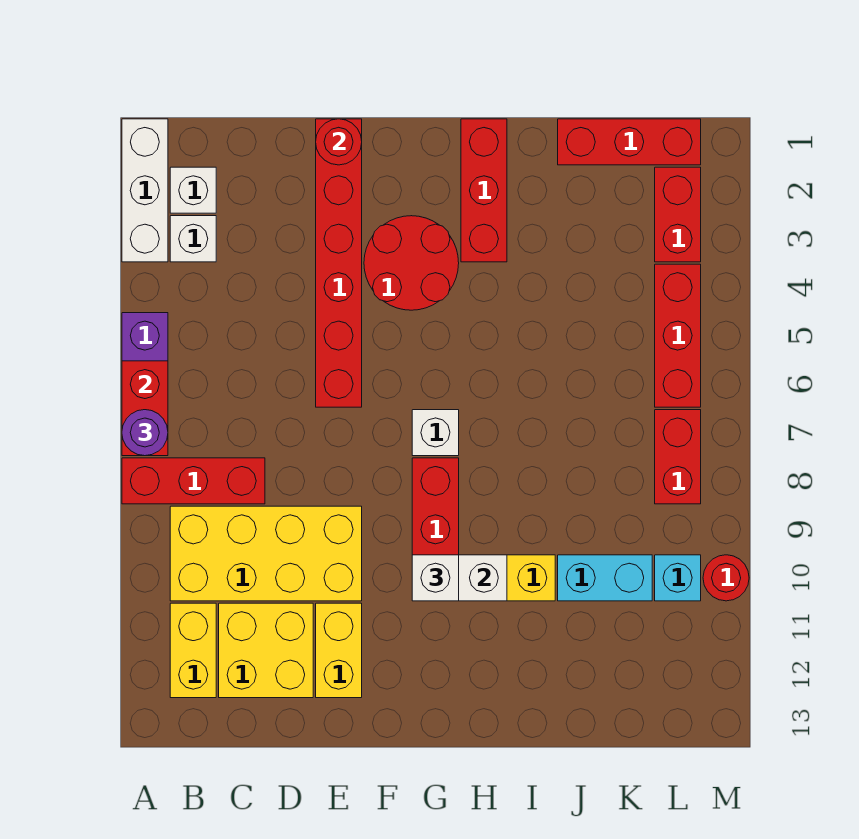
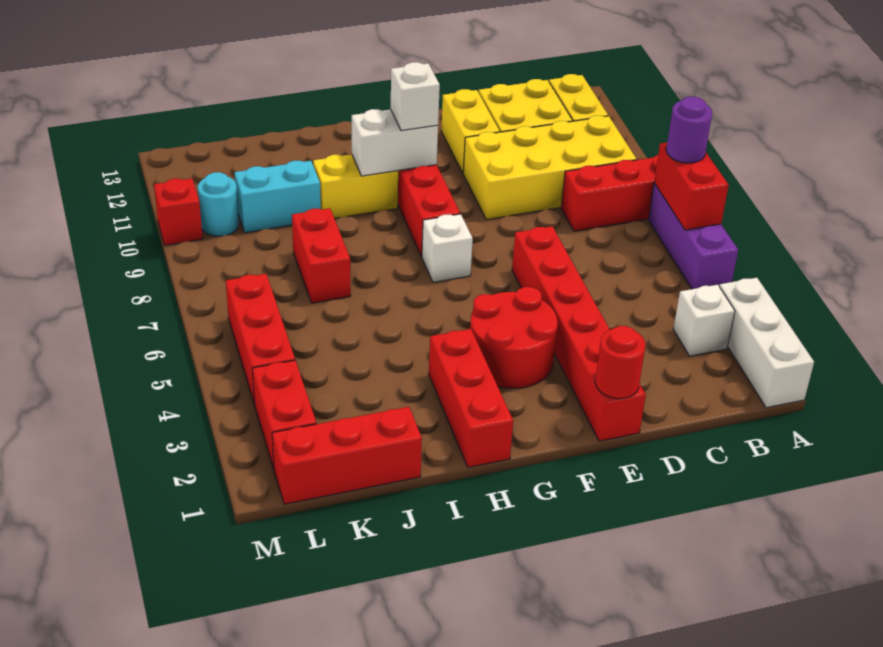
white 1x1 brick [170,167,216,213] -> none
red 1x2 brick [655,410,701,504] -> red 1x2 brick moved to [292,208,351,303]
cyan 1x1 brick [655,555,701,601] -> cyan 1x1 round brick [198,172,239,236]
red 1x1 round brick [703,555,749,601] -> red 1x1 brick [154,178,203,245]

